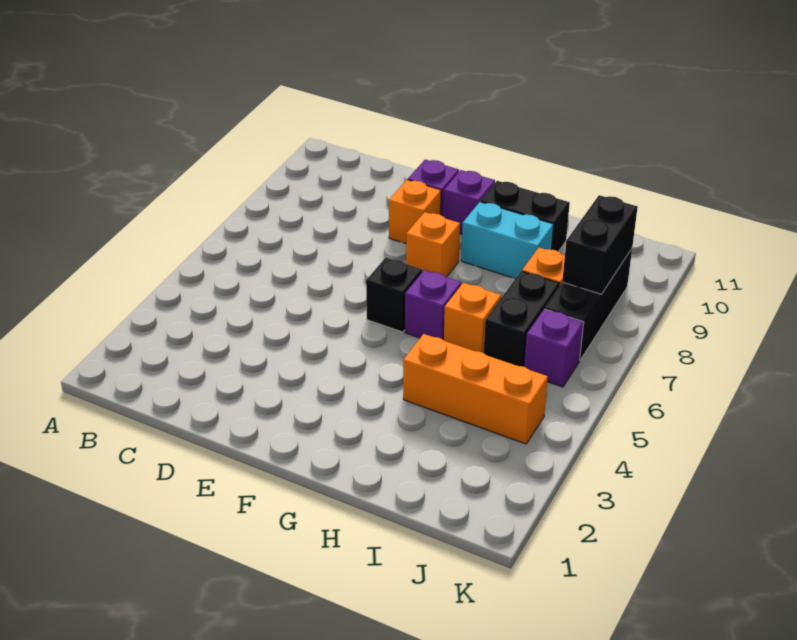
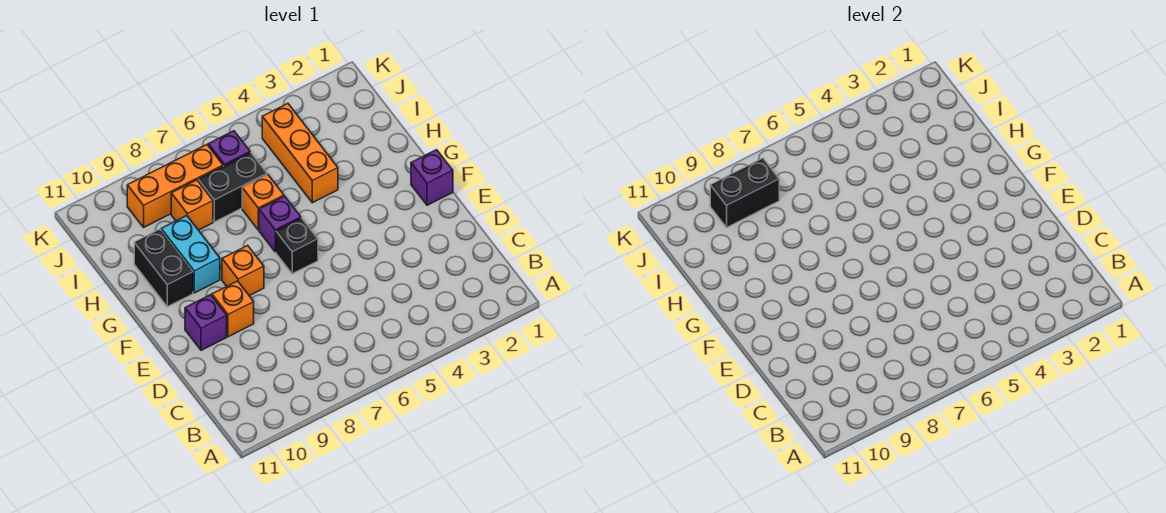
purple 1x1 brick [443,170,495,234] -> purple 1x1 brick moved to [411,150,453,205]
black 1x3 brick [545,249,632,360] -> orange 1x3 brick [127,145,223,227]

